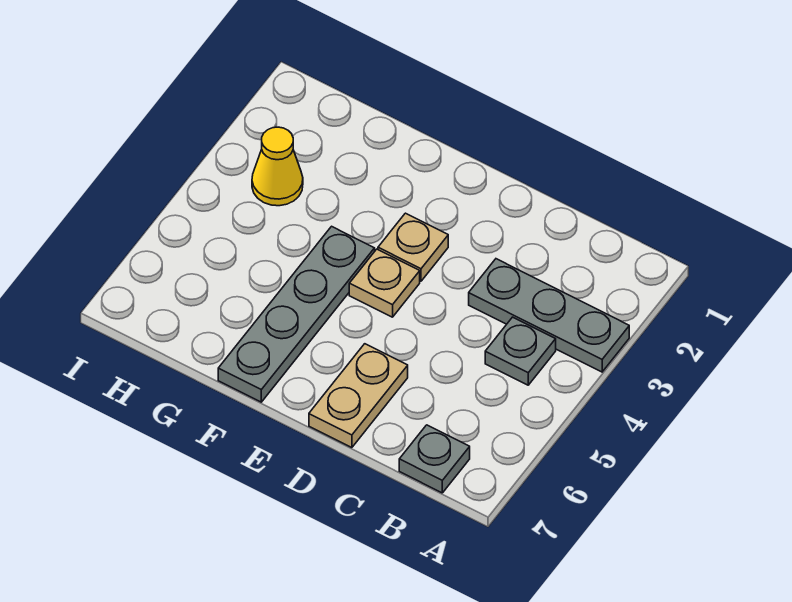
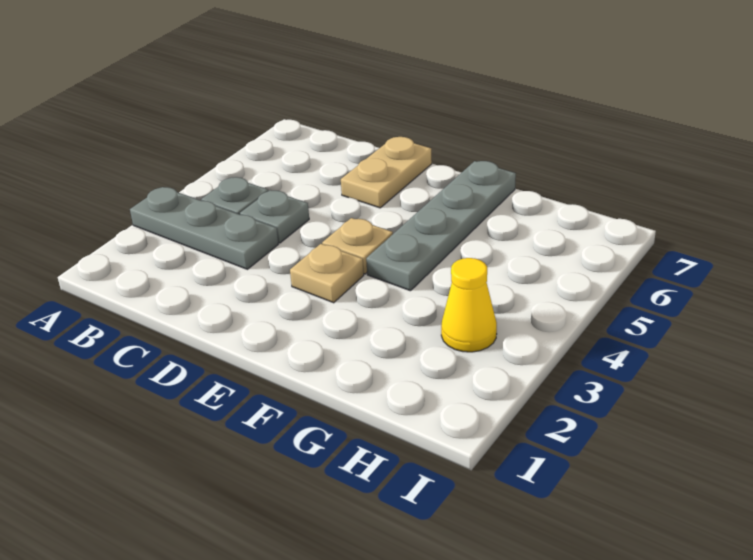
grey 1x1 plate [399,425,470,493] -> grey 1x1 plate moved to [240,190,309,243]

